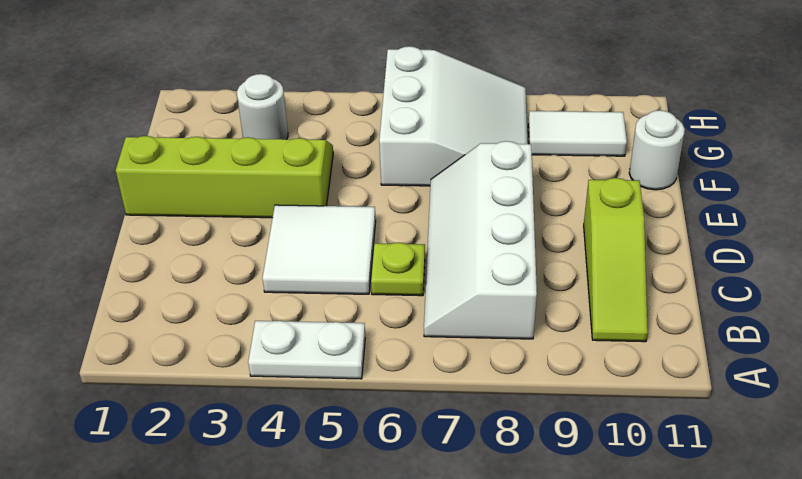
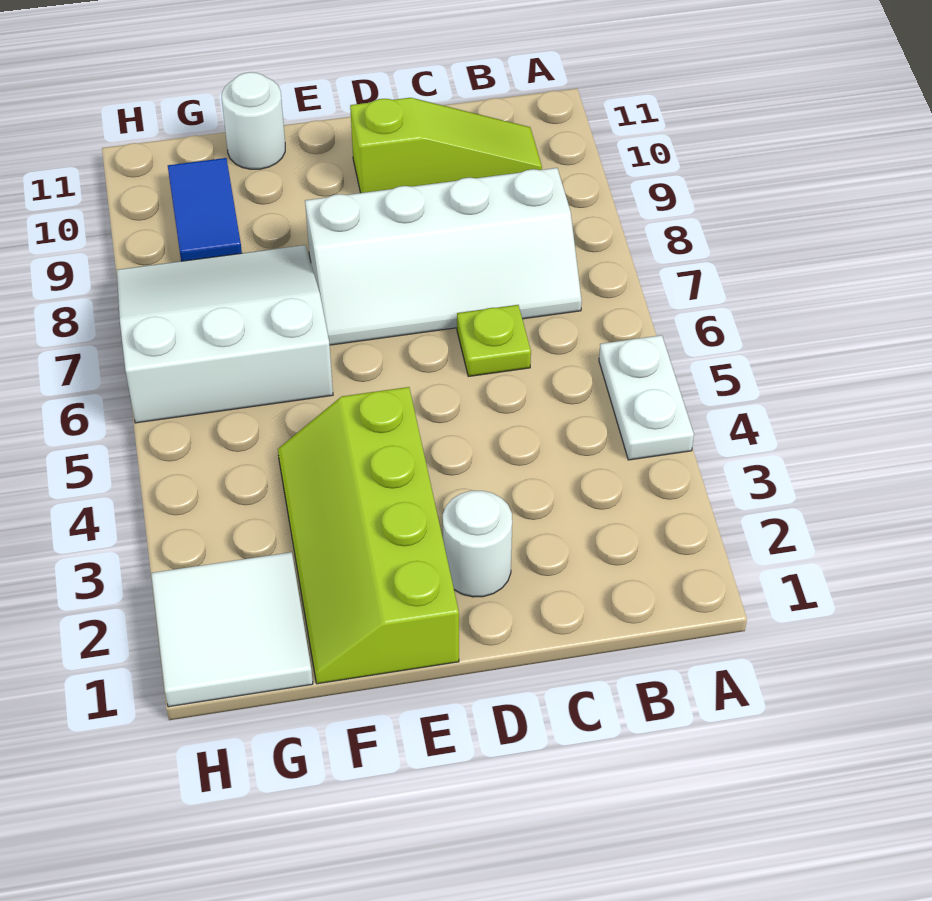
white 2x2 tile [262,205,376,294] -> white 2x2 tile moved to [151,552,313,707]
white 1x1 round brick [237,74,288,140] -> white 1x1 round brick moved to [443,491,512,597]
white 1x2 tile [528,111,627,156] -> blue 1x2 tile [168,158,242,261]

